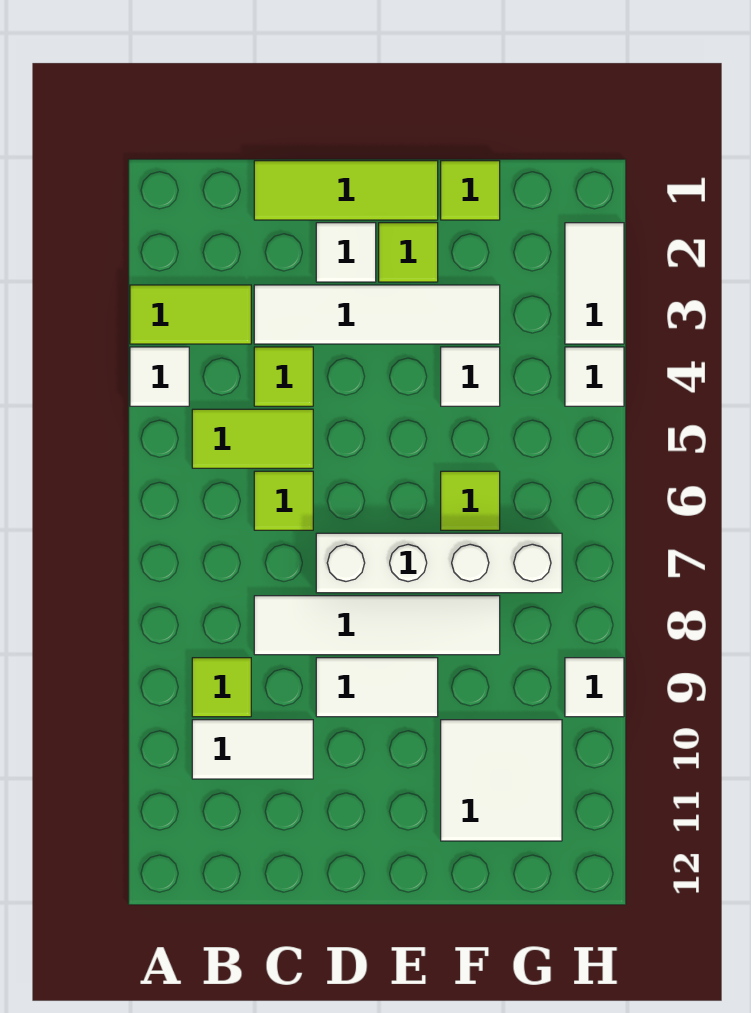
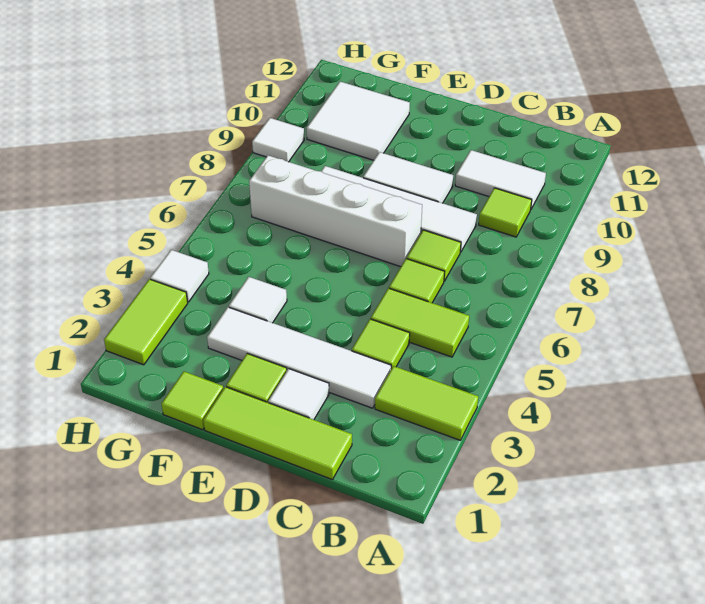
white 1x1 tile [130,347,189,406] -> none
lime 1x1 tile [441,471,500,530] -> lime 1x1 tile moved to [407,230,461,281]
white 1x2 tile [565,223,624,344] -> lime 1x2 tile [104,279,188,365]

